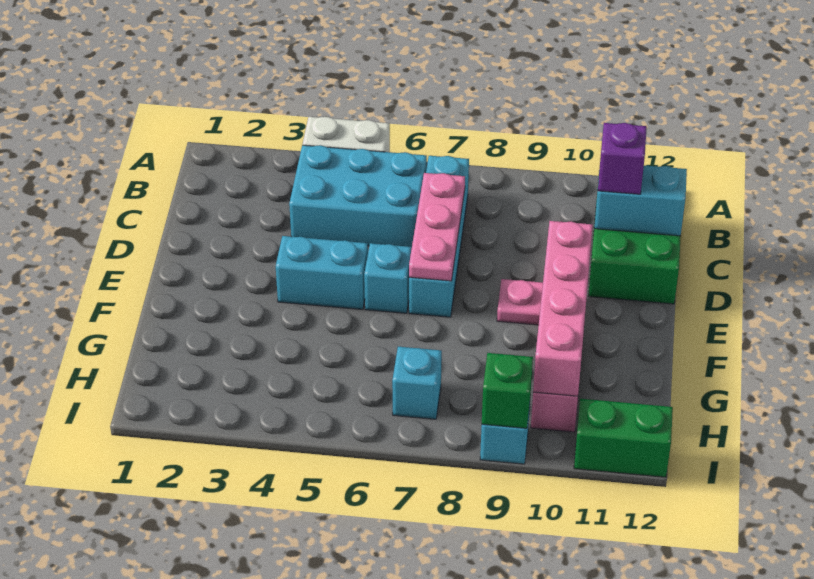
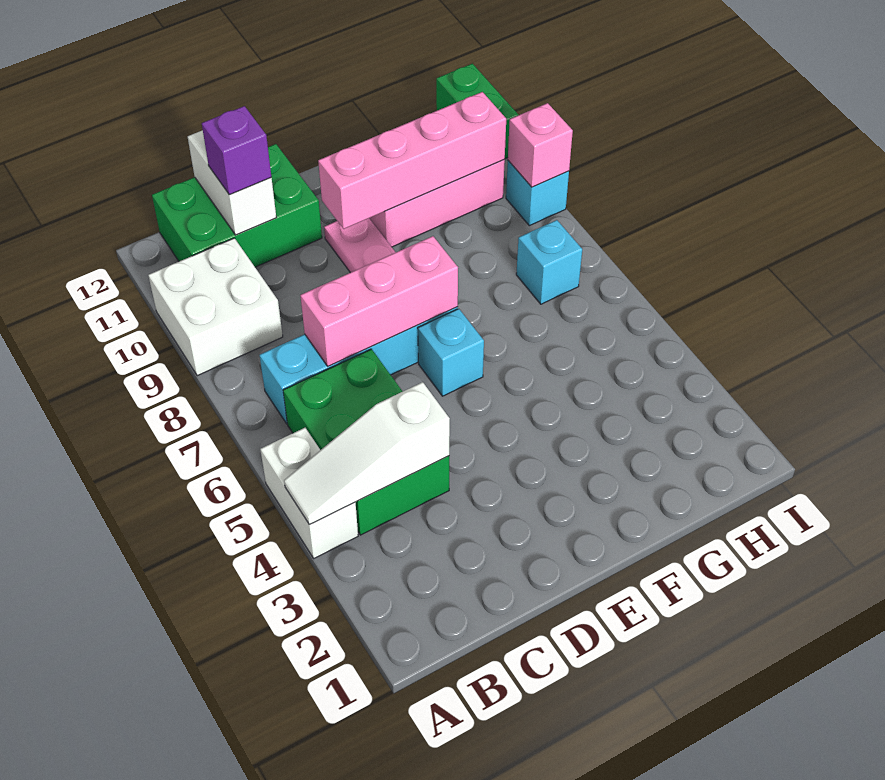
none -> white 1x3 slope [284,382,450,524]
none -> white 2x2 brick [148,238,283,376]
cyan 2x3 brick [289,145,427,247] -> green 2x3 brick [283,349,449,535]
pink 1x3 plate [409,173,465,281] -> pink 1x3 brick [300,236,458,366]
cyan 1x2 brick [594,165,687,236] -> white 1x2 brick [188,130,276,235]
cyan 1x2 brick [276,236,368,309] -> none
green 1x1 brick [482,353,533,428] -> pink 1x1 brick [508,103,573,187]

